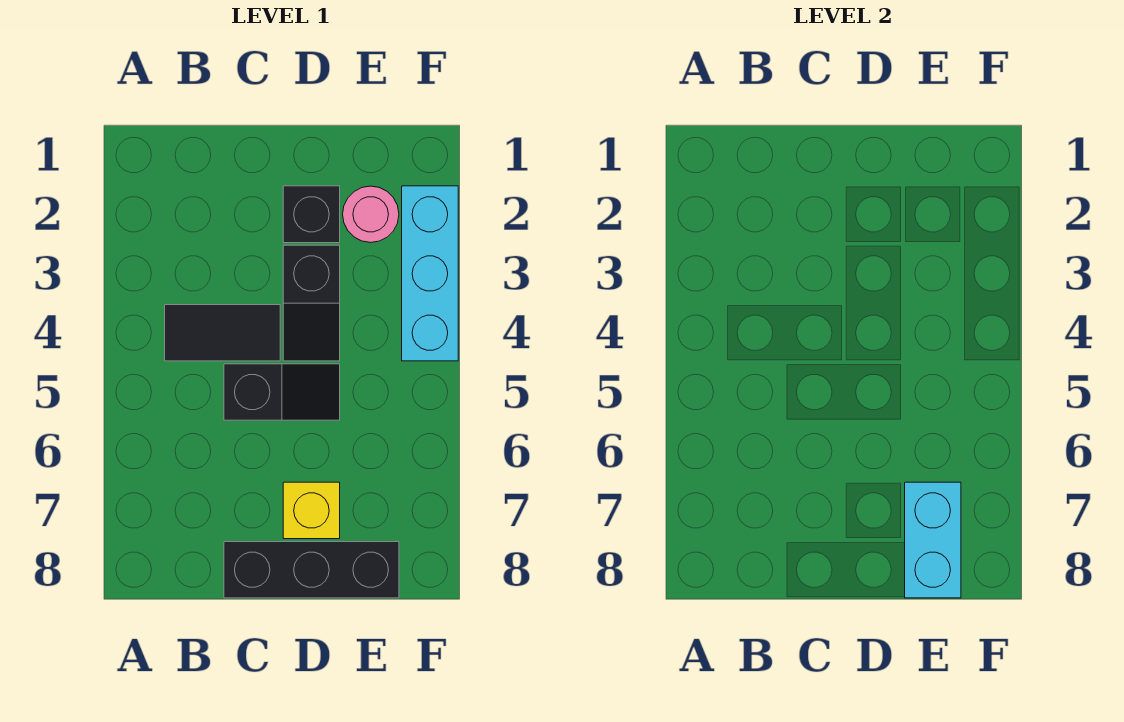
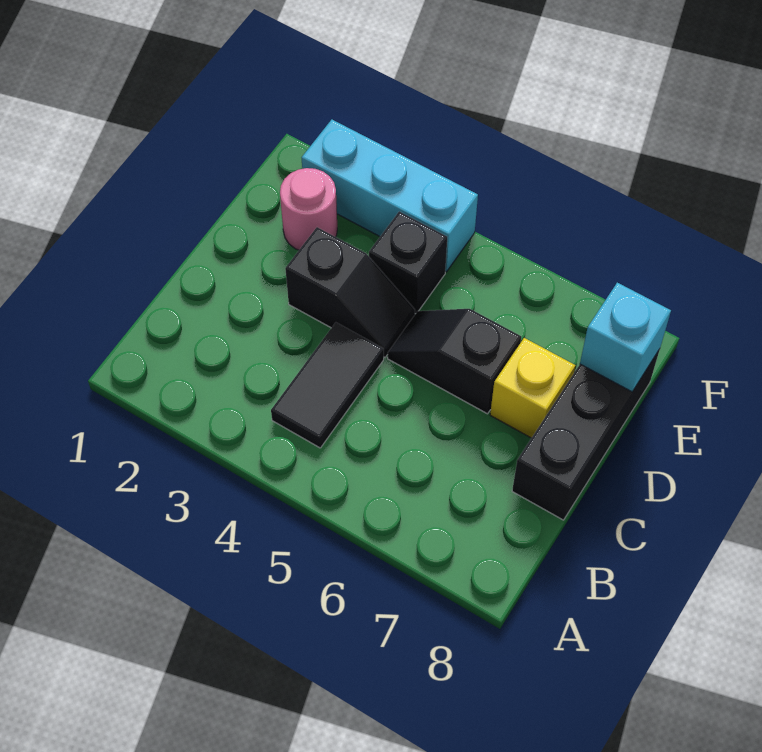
black 1x2 slope [224,364,340,420] -> black 1x2 slope turned to [388,309,521,414]
black 1x1 brick [283,186,340,243] -> black 1x1 brick moved to [369,211,447,314]
cyan 1x2 brick [905,482,961,598] -> cyan 1x1 brick [580,283,671,392]

